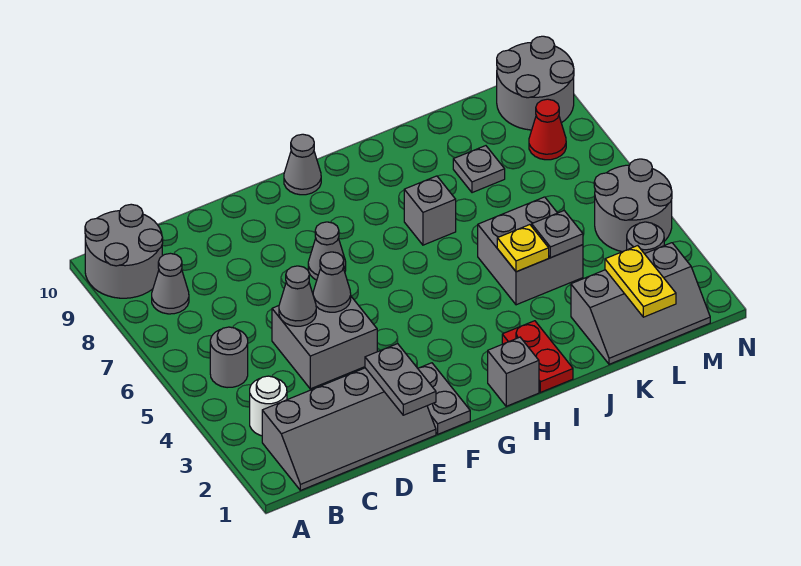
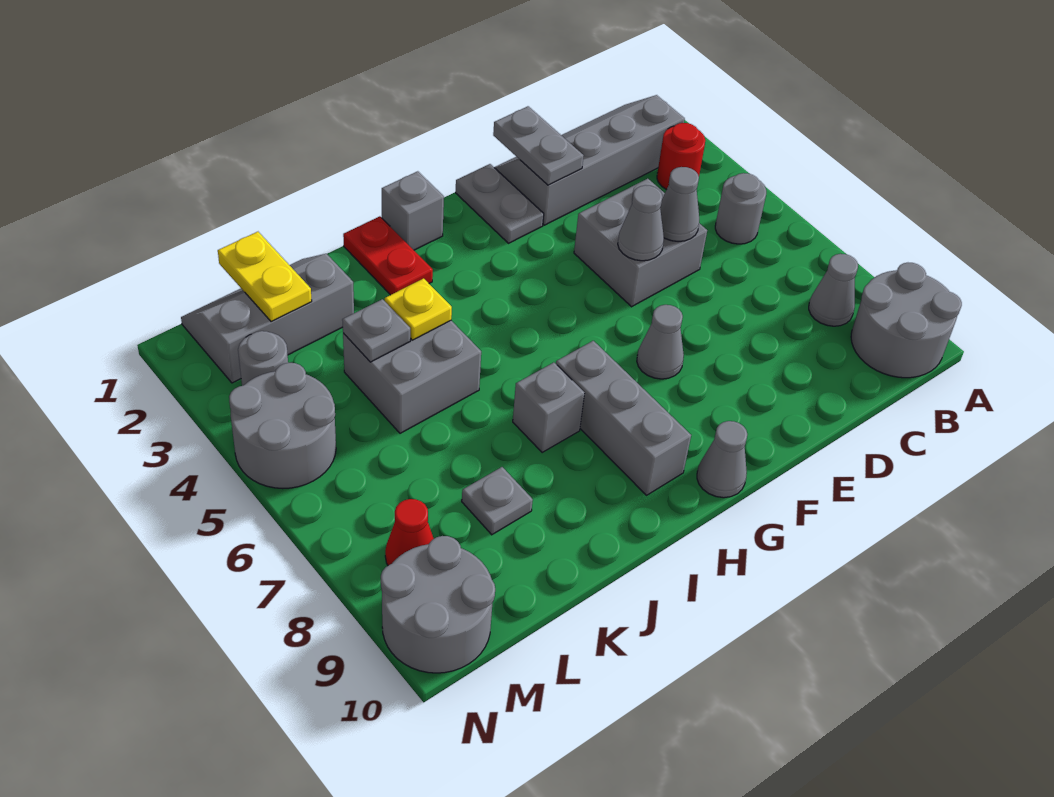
white 1x1 round brick [250,376,287,436] -> red 1x1 round brick [657,123,705,190]
none -> grey 1x3 brick [556,341,691,495]

